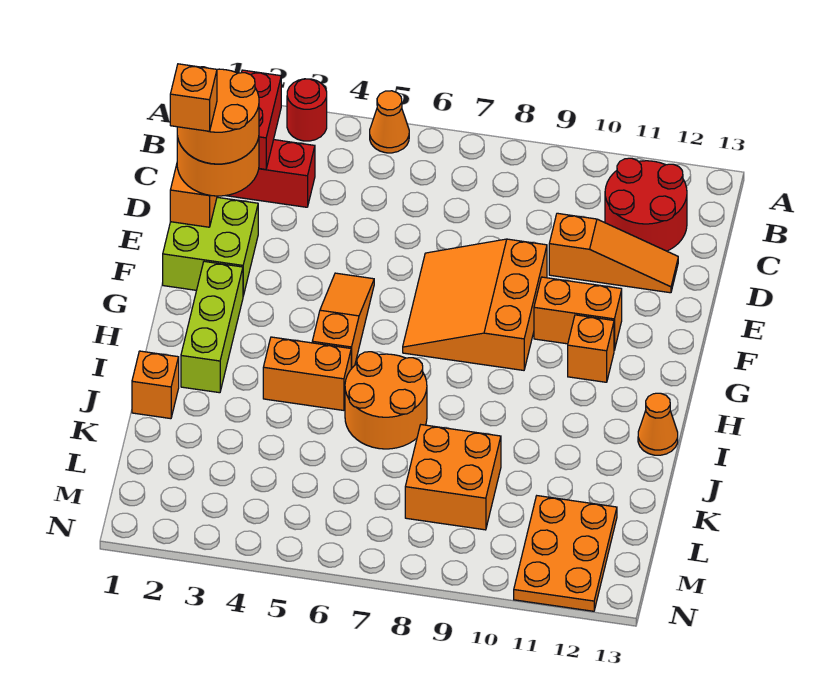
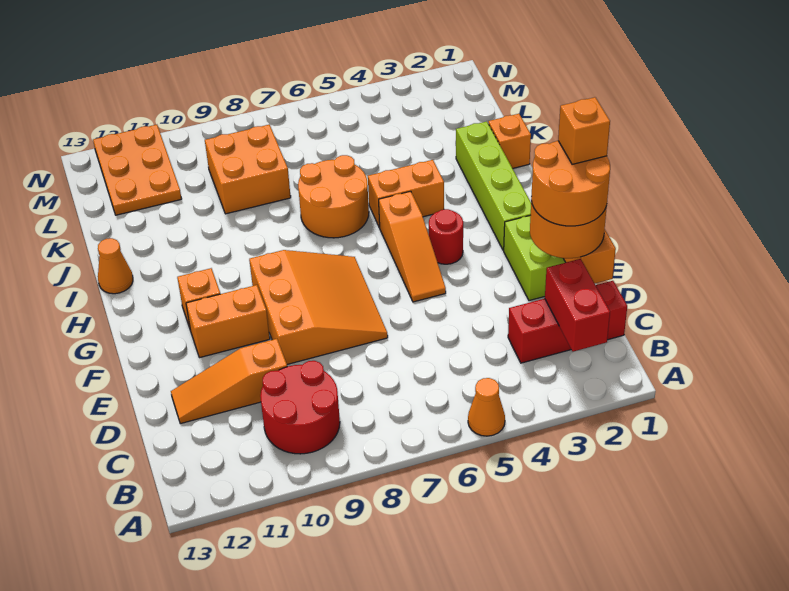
red 1x1 round brick [287,79,327,141] -> red 1x1 round brick moved to [429,209,463,264]
red 2x2 round brick [605,158,687,251] -> red 2x2 round brick moved to [260,361,340,454]
lime 1x3 brick [181,261,243,393] -> lime 1x4 brick [456,121,531,250]

